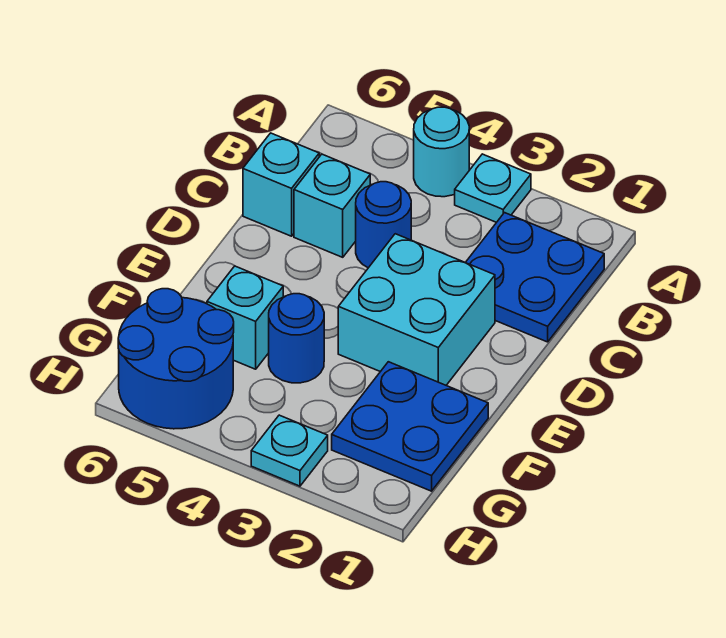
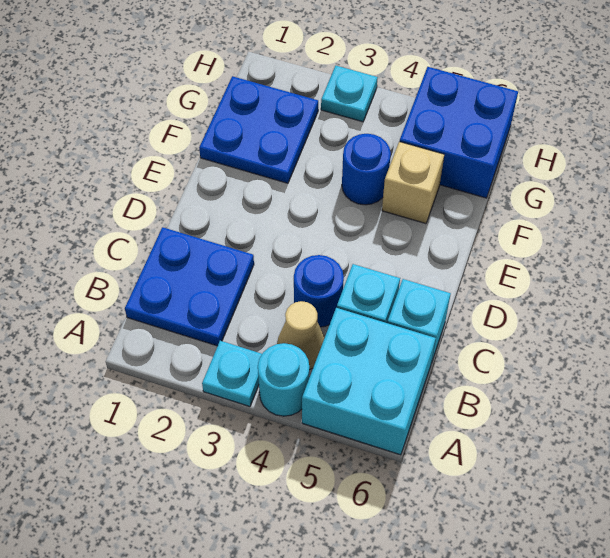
none -> tan 1x1 cone [277,301,325,370]
cyan 2x2 brick [338,234,495,385] -> cyan 2x2 brick moved to [302,308,436,455]
cyan 1x1 brick [207,266,283,369] -> tan 1x1 brick [382,142,444,224]
blue 2x2 round brick [118,289,234,429] -> blue 2x2 brick [400,67,518,198]

